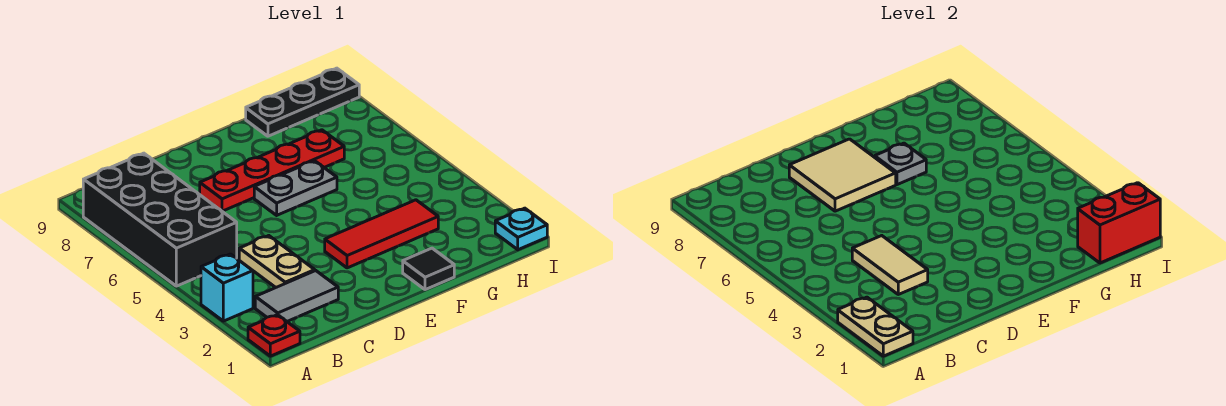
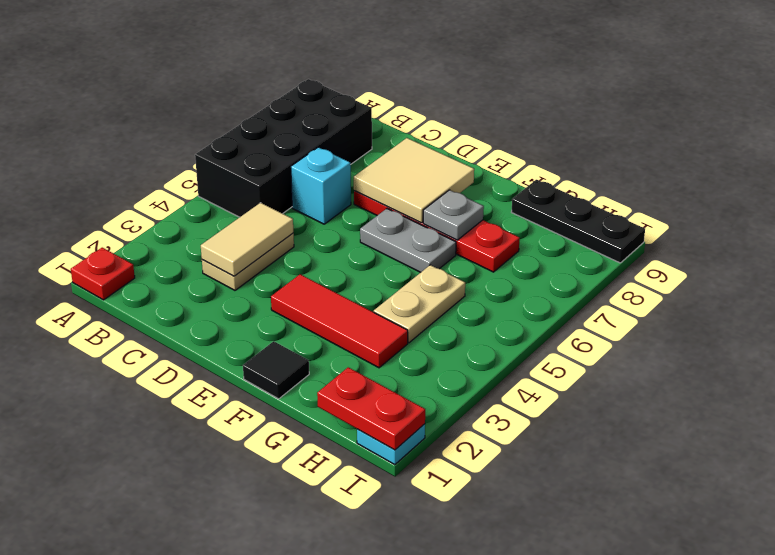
tan 1x2 plate [838,297,913,356] -> tan 1x2 plate moved to [374,265,465,343]
cyan 1x1 brick [201,254,253,321] -> cyan 1x1 brick moved to [291,147,351,224]
grey 1x2 tile [255,271,338,321] -> none
red 1x2 brick [1078,183,1160,263] -> red 1x2 plate [317,367,425,450]

